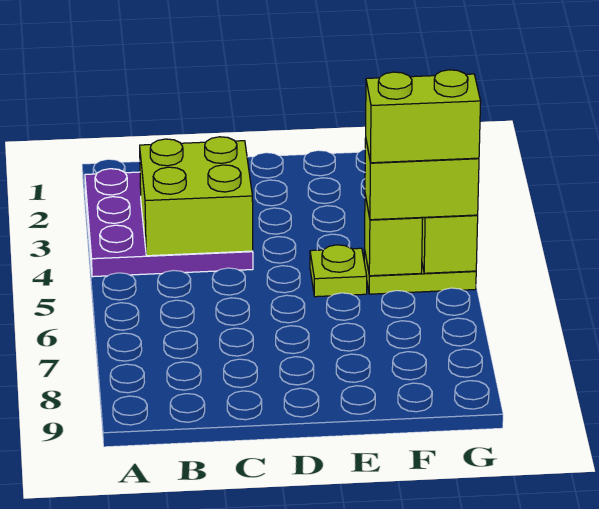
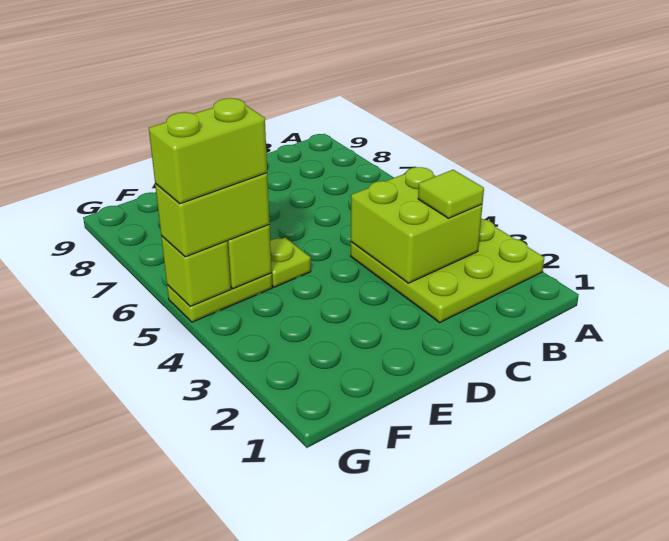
purple 3x3 plate [85,169,253,277] -> lime 3x3 plate [351,218,544,322]
none -> lime 1x1 tile [418,170,484,218]

